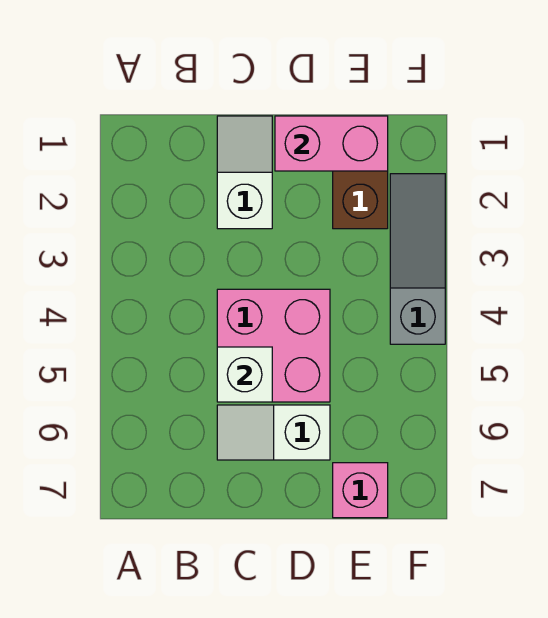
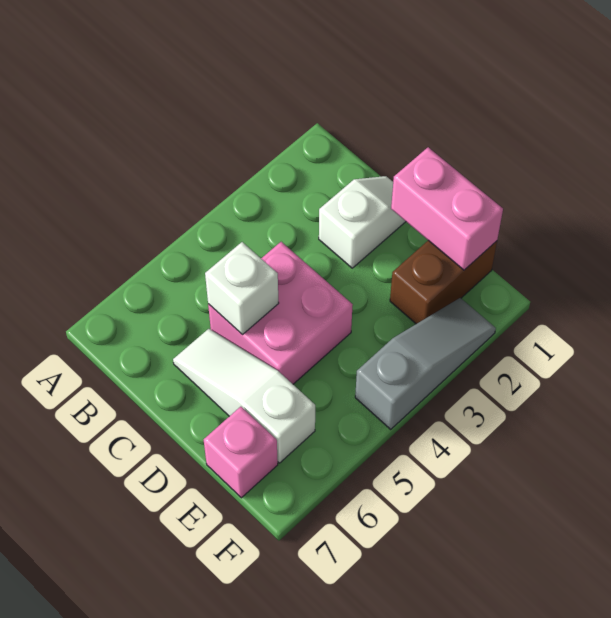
white 1x2 slope [217,405,330,460] -> white 1x3 slope [173,329,315,463]

